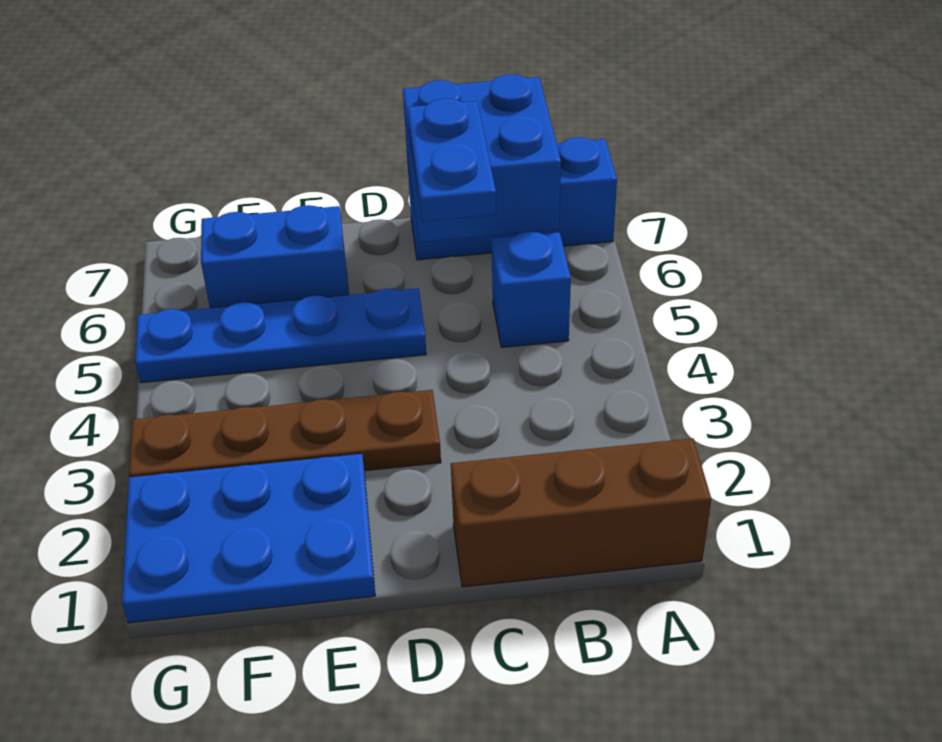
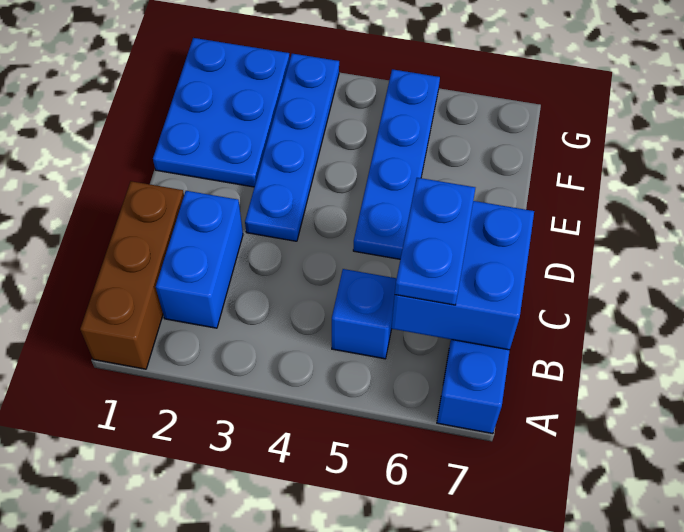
blue 1x2 plate [407,98,496,222] -> blue 1x2 plate turned to [395,178,475,305]
brown 1x4 plate [129,390,441,477] -> blue 1x4 plate [245,54,339,241]
blue 1x2 brick [201,205,349,308] -> blue 1x2 brick moved to [156,191,243,328]

